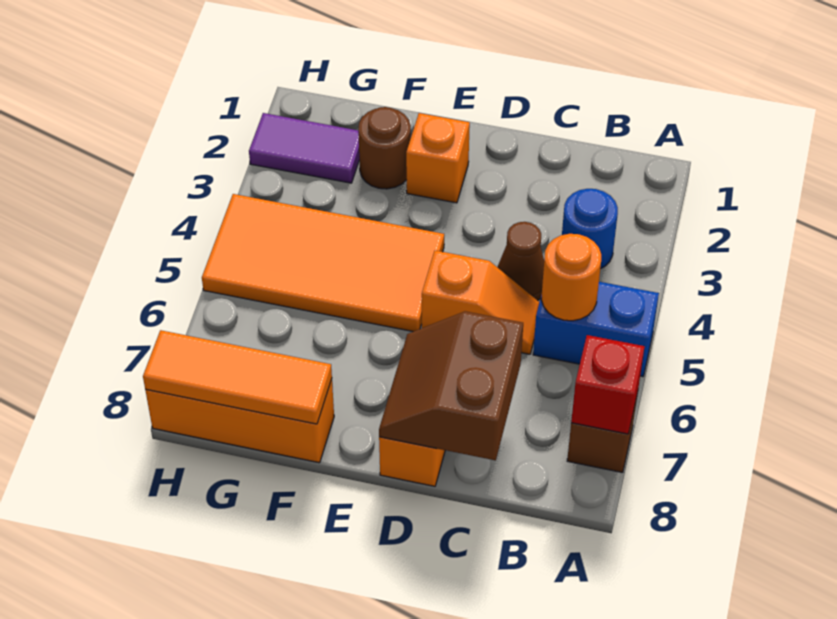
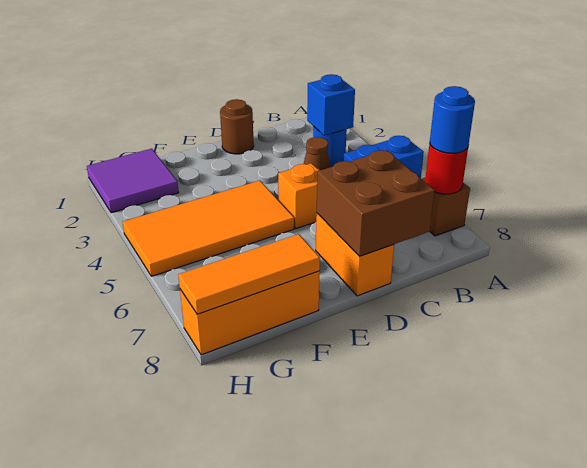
red 1x1 brick [571,335,645,434] -> red 1x1 round brick [425,143,468,194]
none -> blue 1x1 round brick [430,86,475,153]
none -> blue 1x1 brick [307,74,355,136]
orange 1x1 round brick [541,234,601,321] -> none
brown 2x2 slope [379,311,523,460] -> brown 2x2 brick [317,150,435,256]
orange 1x1 brick [406,113,470,203] -> none
brown 1x1 round brick [358,107,411,189] -> brown 1x1 round brick moved to [220,99,254,154]
purple 1x2 tile [249,113,359,183] -> purple 2x2 tile [87,149,179,213]

